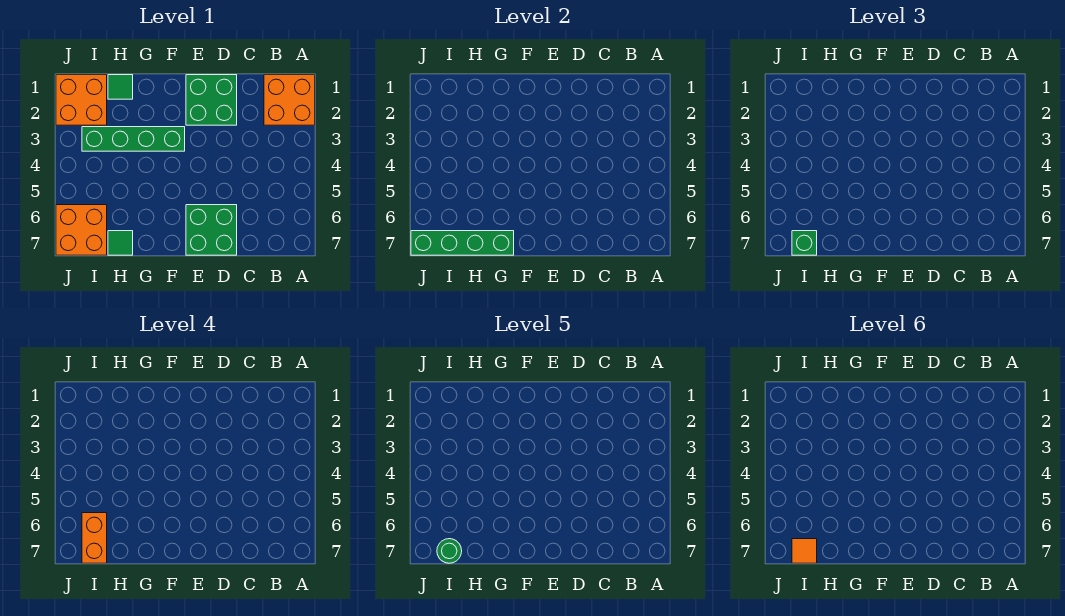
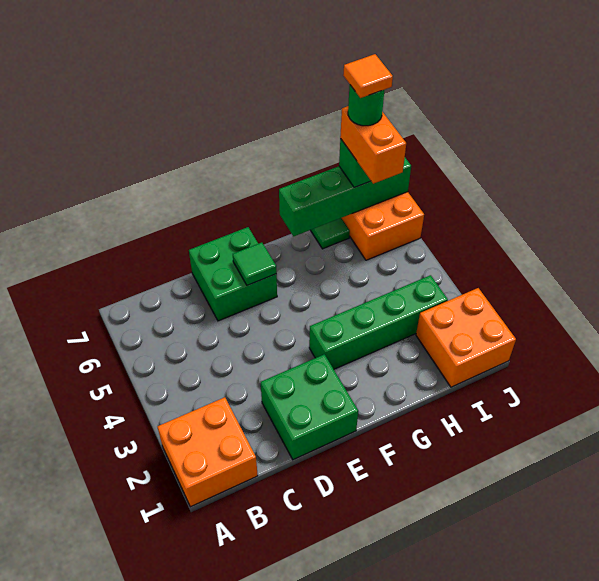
green 1x1 tile [108,75,133,99] -> green 1x1 tile moved to [233,243,276,285]

